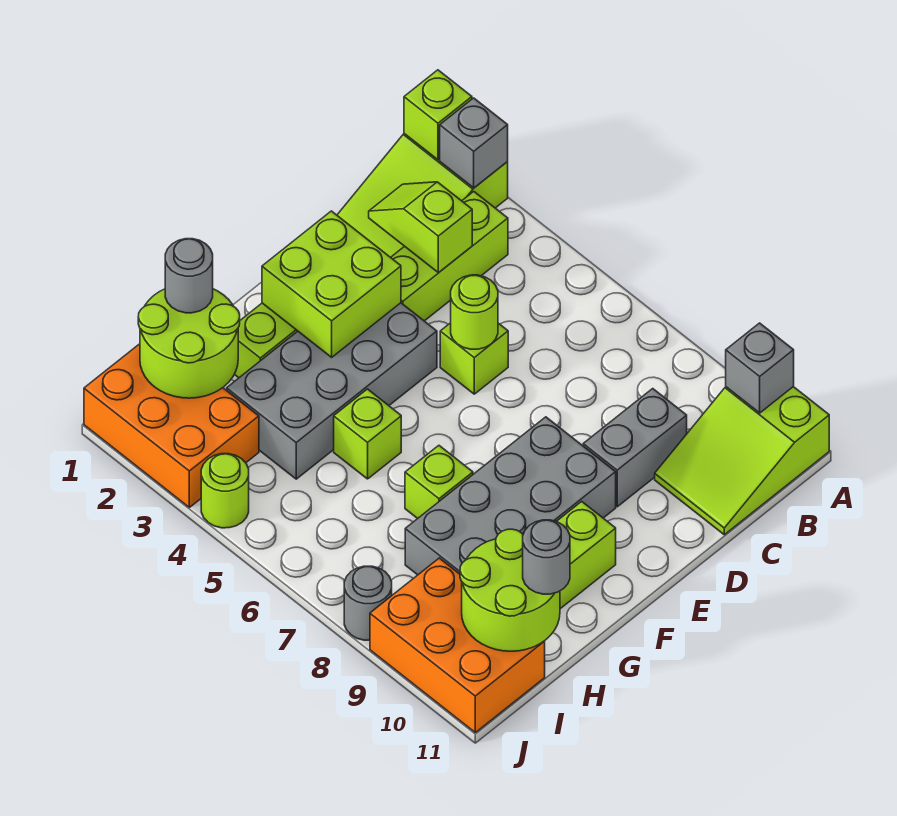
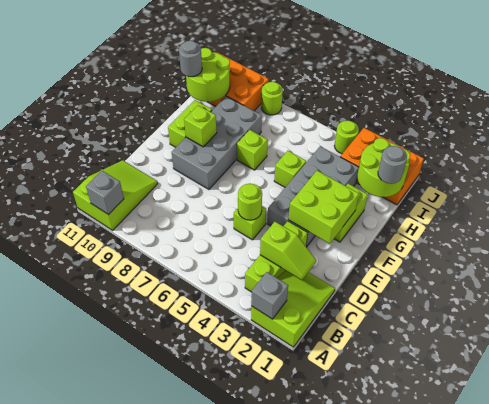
lime 1x1 brick [404,70,472,160] -> lime 1x1 brick moved to [184,105,217,147]
grey 1x2 brick [583,389,687,507] -> none
grey 1x1 round brick [344,566,392,640] -> lime 1x1 round brick [261,82,283,115]

